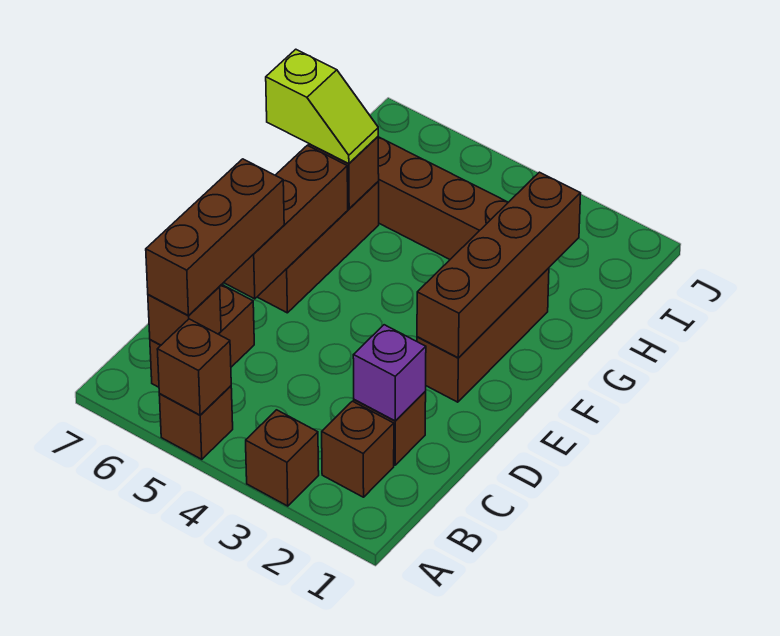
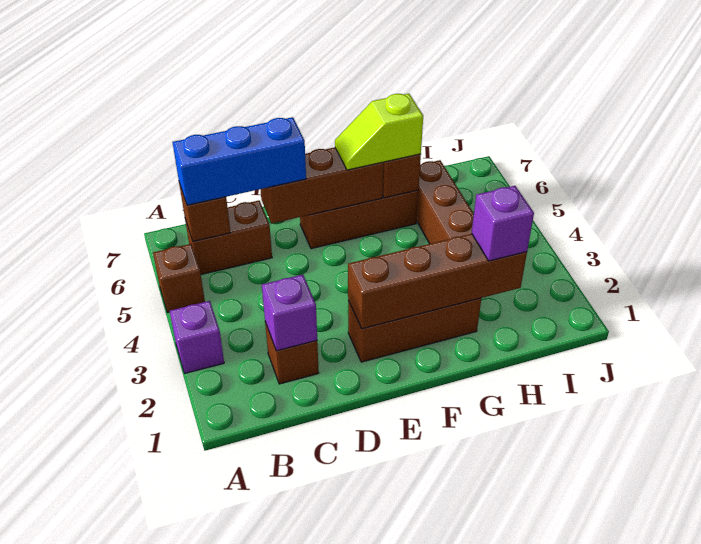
brown 1x1 brick [246,410,319,506] -> purple 1x1 brick [170,301,224,373]
brown 1x1 brick [157,319,231,415] -> none
brown 1x1 brick [322,401,394,497] -> none
brown 1x3 brick [146,159,284,315] -> blue 1x3 brick [173,117,306,205]
lime 1x2 slope [266,49,378,164] -> lime 1x2 slope turned to [335,94,423,170]
none -> purple 1x1 brick [472,186,534,261]

